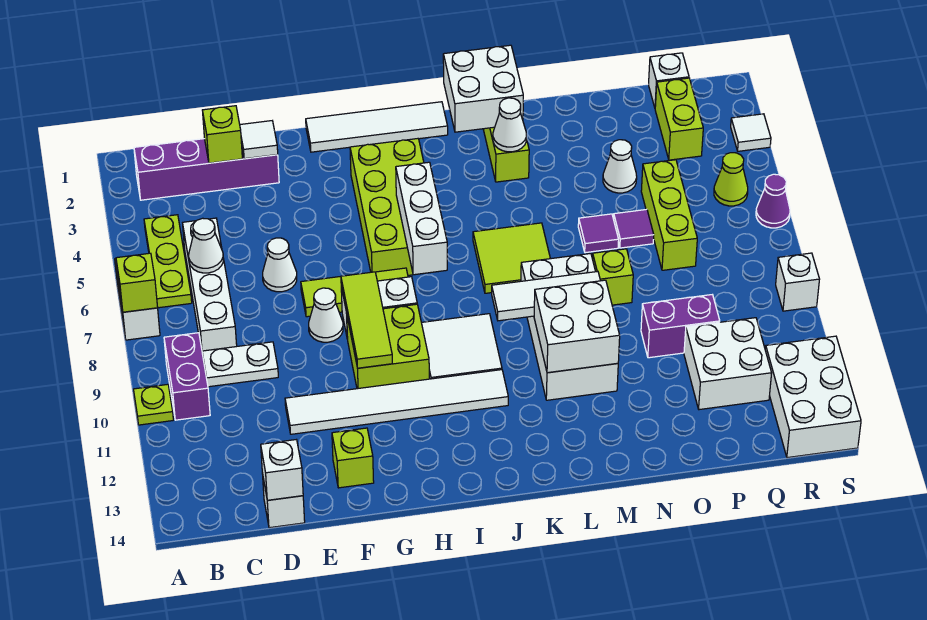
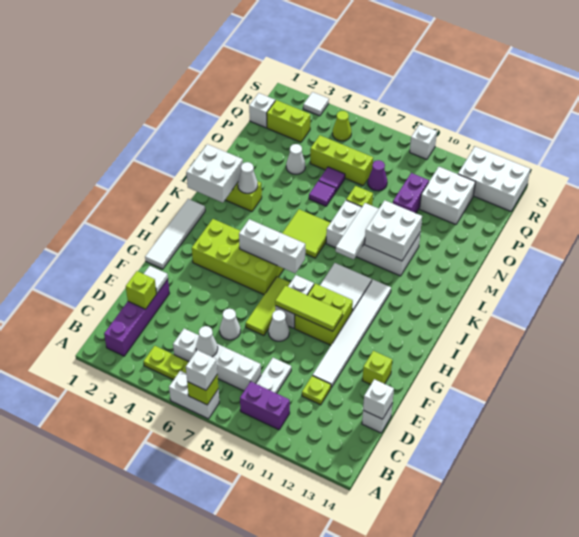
none -> white 1x1 brick [186,350,217,390]
lime 1x1 plate [133,384,173,425] -> lime 1x1 plate moved to [302,376,331,405]
purple 1x1 cone [756,174,790,228] -> purple 1x1 cone moved to [368,160,387,191]

